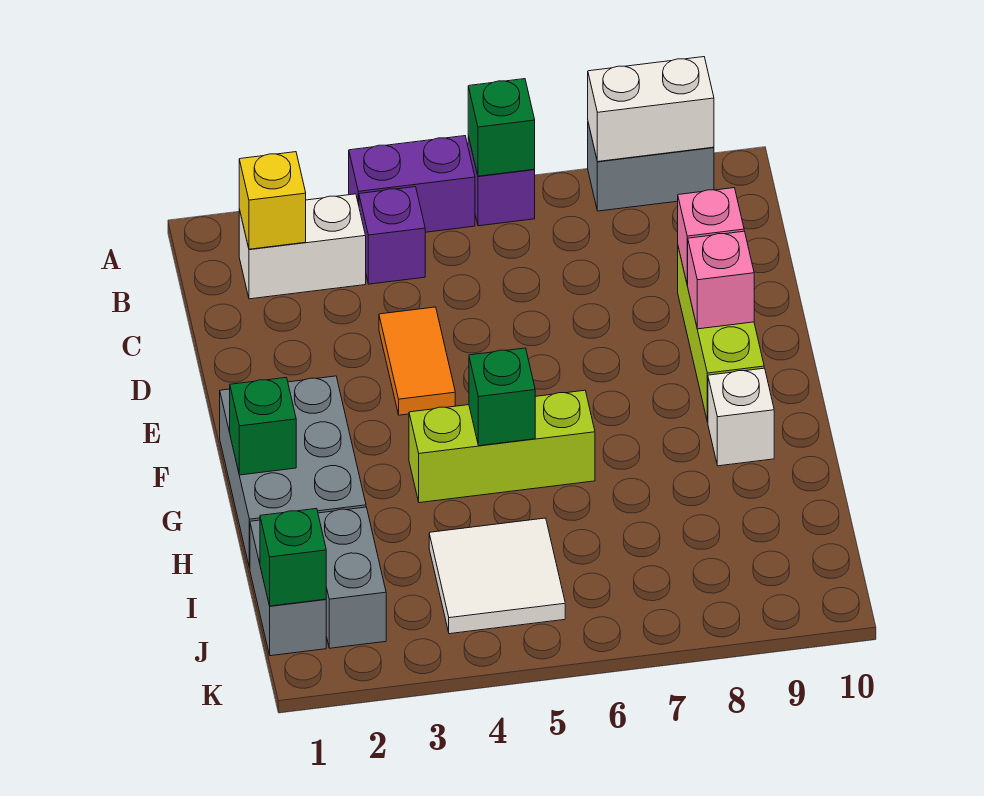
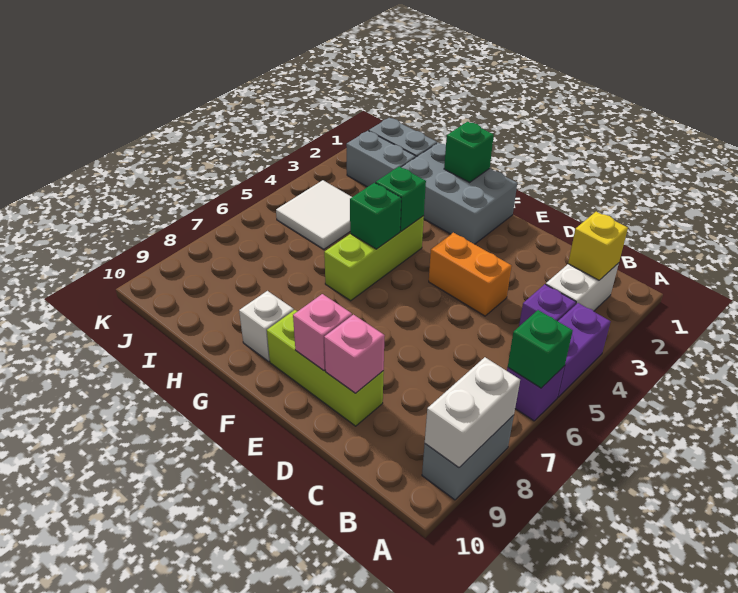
orange 1x2 tile [379,307,455,415] -> orange 1x2 brick [429,233,512,316]
green 1x1 brick [260,509,326,606] -> green 1x1 brick moved to [376,166,426,231]

